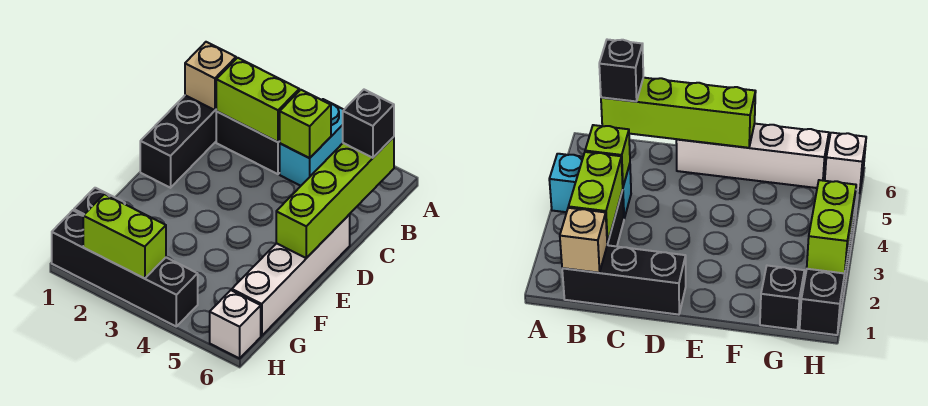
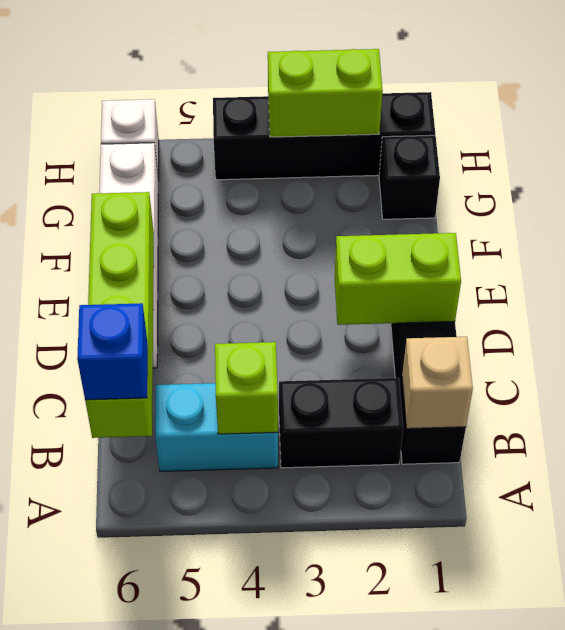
cyan 1x2 brick [280,99,344,186] -> cyan 1x2 brick turned to [155,383,278,471]
lime 1x2 brick [216,58,299,142] -> lime 1x2 brick moved to [335,233,461,325]
black 1x1 brick [343,90,394,158] -> blue 1x1 brick [77,303,148,400]

